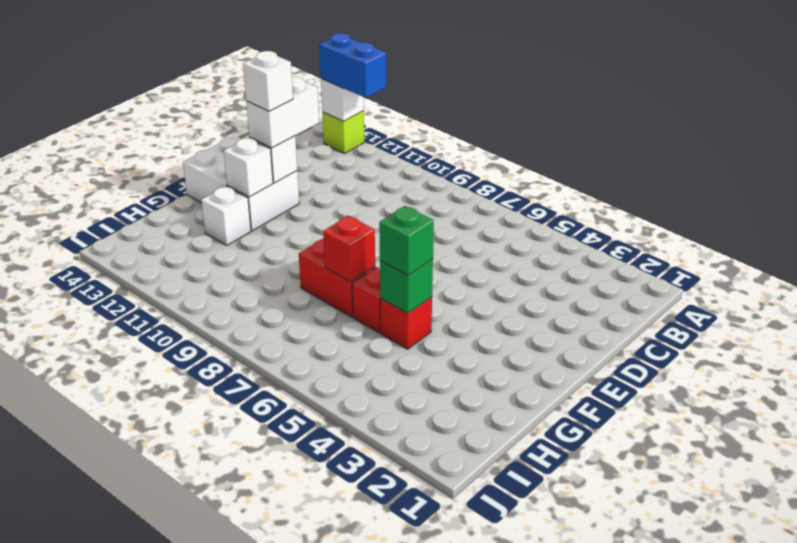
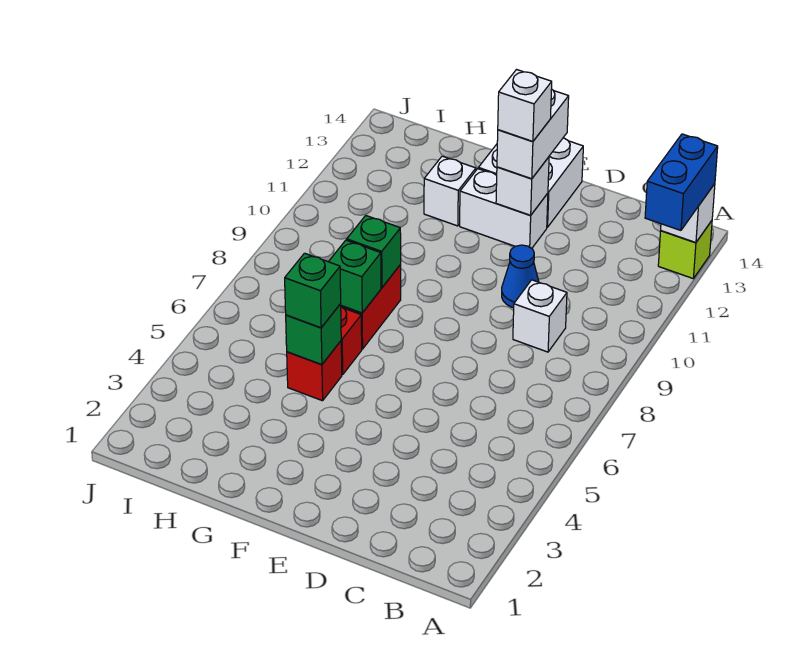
none -> blue 1x1 cone [502,245,539,308]
white 1x2 brick [246,77,319,148] -> white 1x2 brick turned to [497,89,569,179]
white 1x1 brick [224,138,273,197] -> white 1x1 brick moved to [513,280,567,352]
red 1x1 brick [323,216,375,282] -> green 1x1 brick [329,240,381,313]
none -> green 1x1 brick [347,216,401,288]

